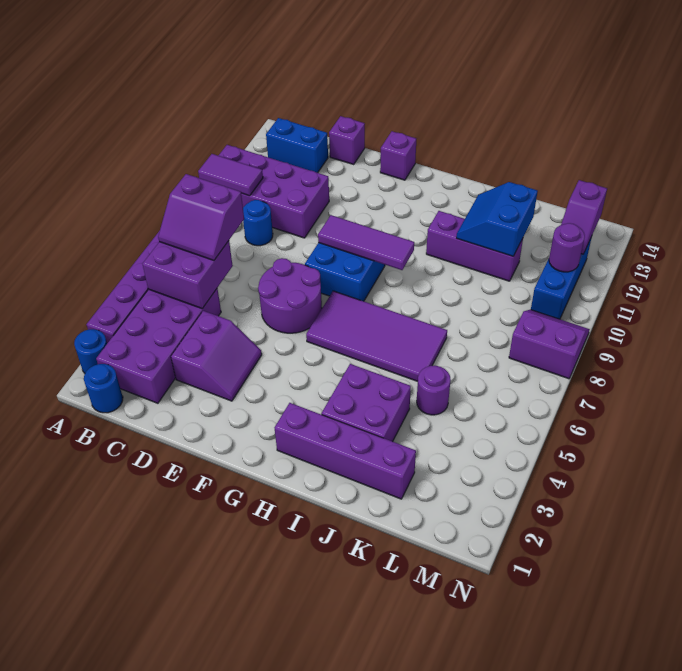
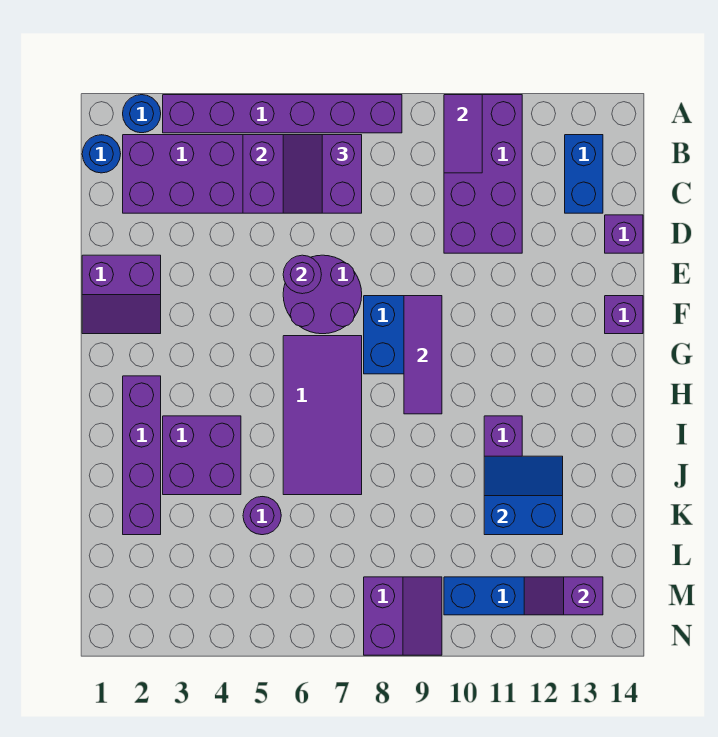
blue 1x1 round brick [243,200,273,246] -> none
purple 2x2 slope [171,311,262,401] -> purple 2x2 slope moved to [82,255,161,334]
purple 1x1 round brick [549,223,585,272] -> purple 1x1 round brick moved to [283,255,321,294]

